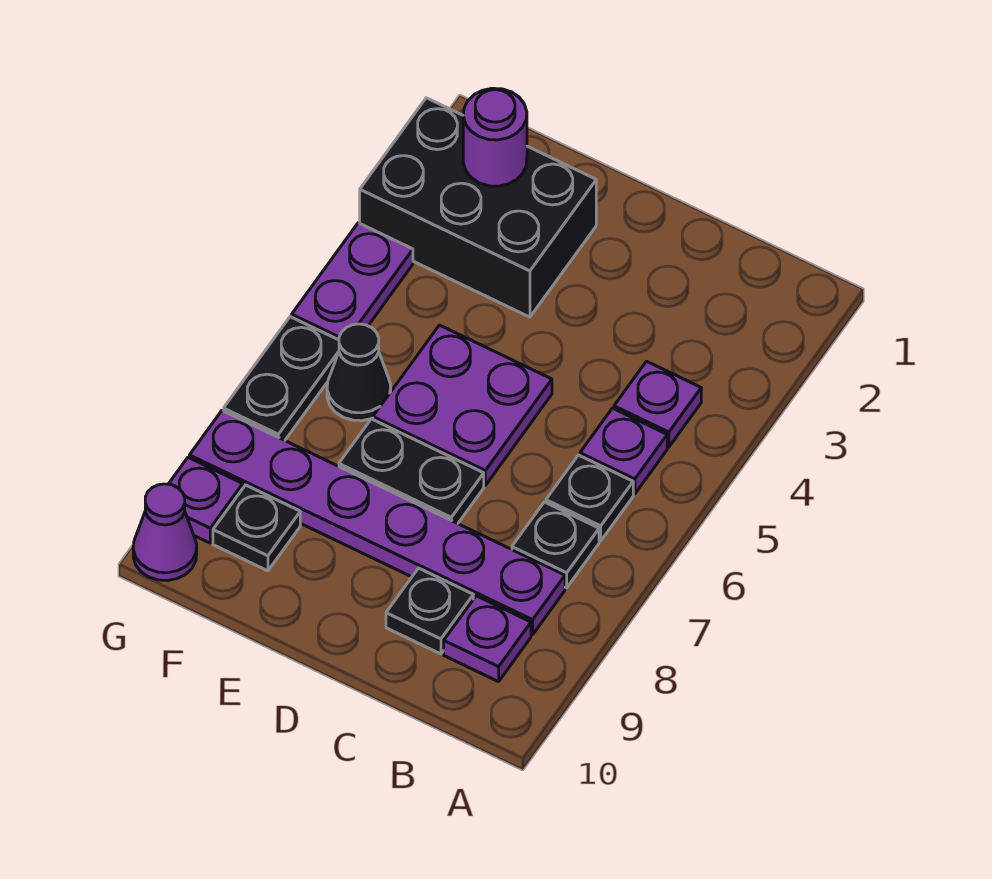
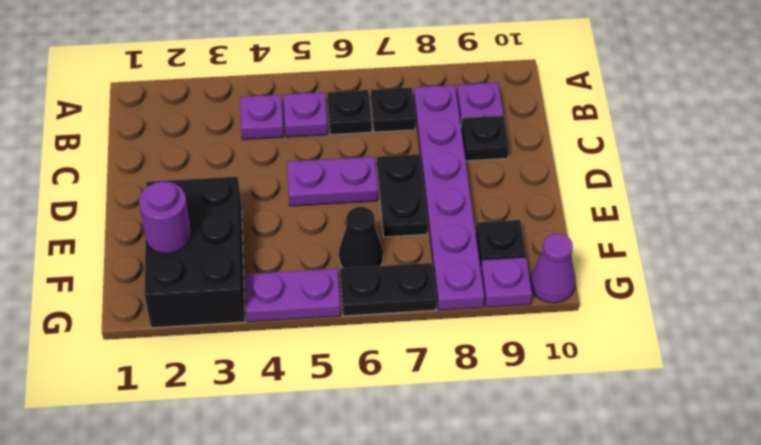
purple 2x2 plate [373,325,552,485] -> purple 1x2 plate [287,157,378,206]

